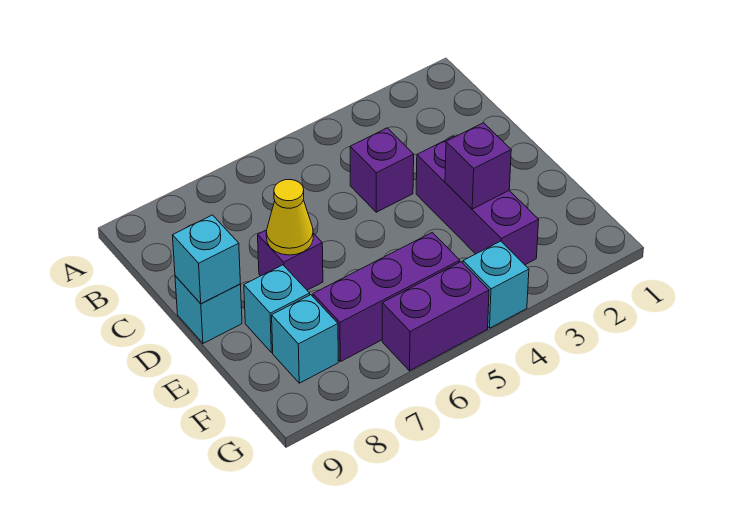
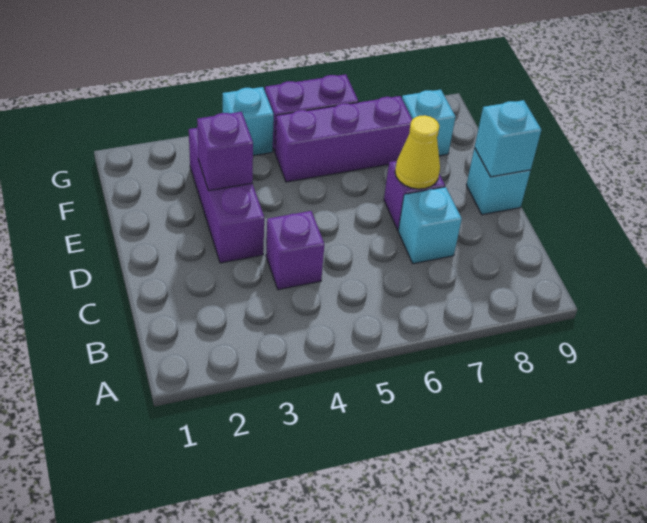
cyan 1x1 brick [244,265,310,353] -> cyan 1x1 brick moved to [398,187,462,264]

